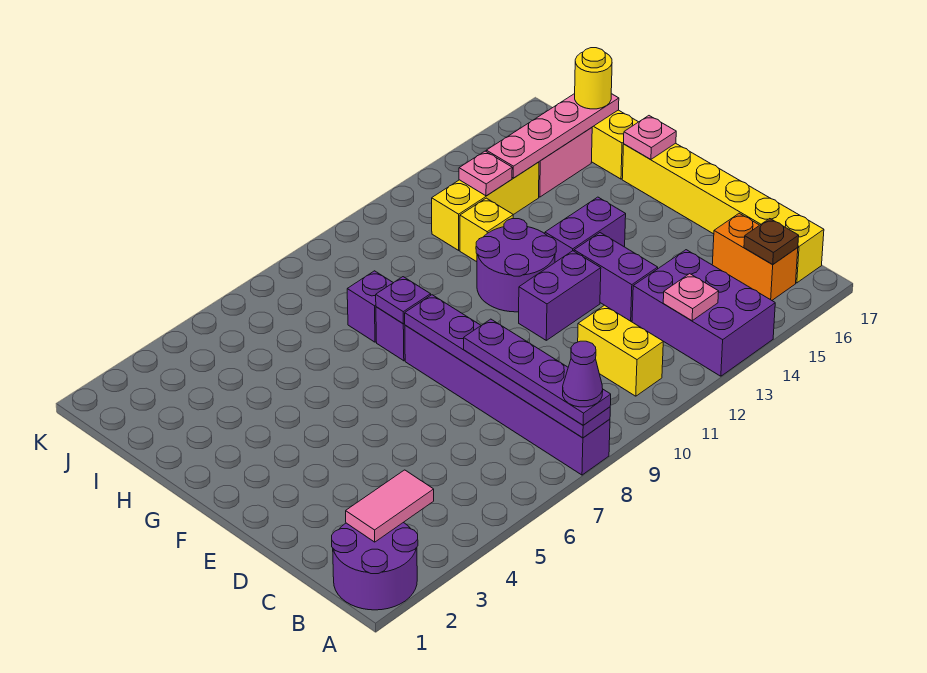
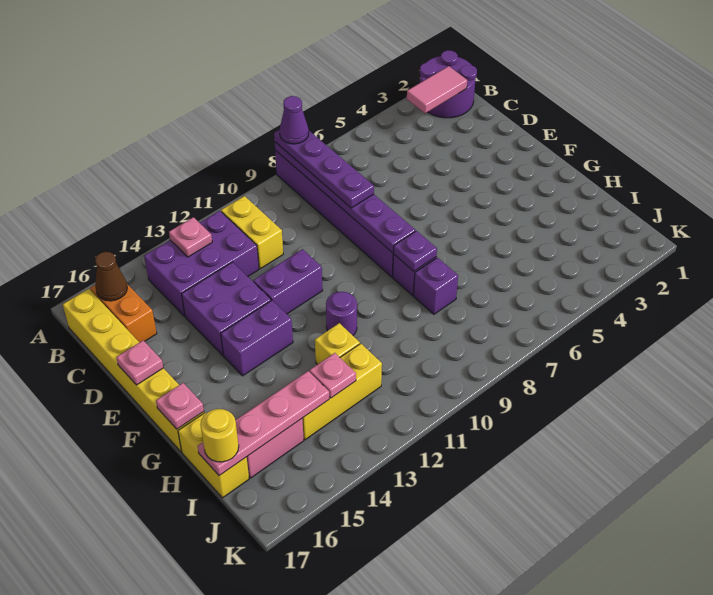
purple 2x3 brick [632,250,775,376] -> purple 2x3 brick turned to [144,211,259,316]
brown 1x1 plate [744,219,799,264] -> brown 1x1 cone [95,252,127,301]
purple 1x2 brick [574,233,658,321] -> purple 2x2 brick [182,262,271,355]
none -> pink 1x1 plate [116,340,163,385]
purple 2x2 round brick [476,219,556,312] -> purple 1x1 round brick [326,292,357,335]

